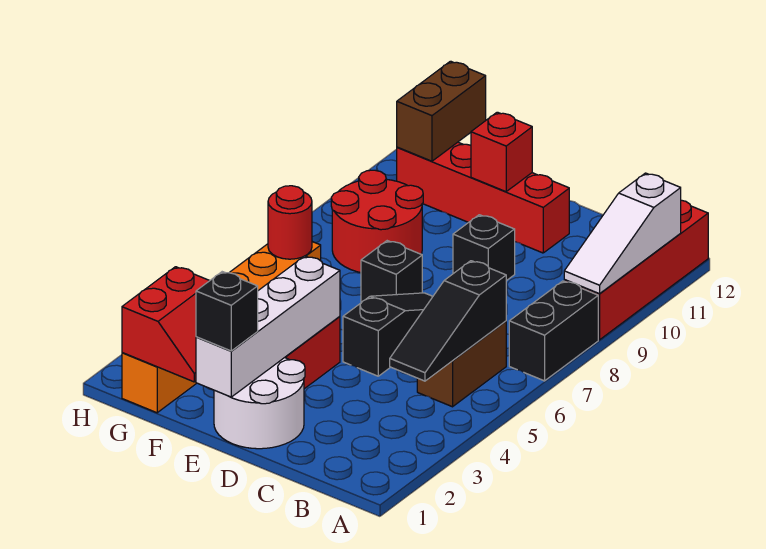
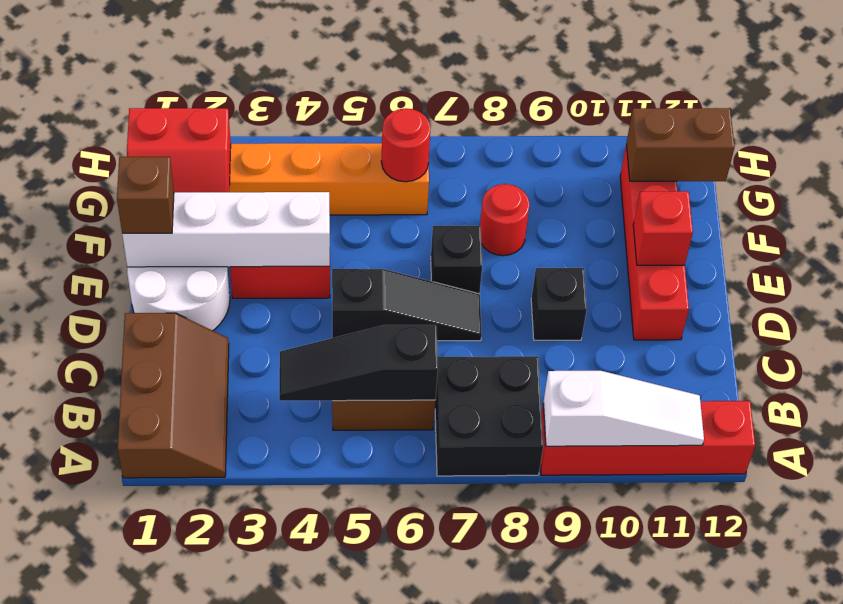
none -> brown 2x3 slope [118,313,229,478]
black 1x2 brick [509,281,598,381] -> black 2x2 brick [435,356,543,476]
white 1x3 slope [564,173,681,294] -> white 1x3 slope turned to [543,371,704,446]
black 1x1 brick [196,272,258,351] -> brown 1x1 brick [117,157,174,234]
red 2x2 round brick [331,170,423,273] -> red 1x1 round brick [480,184,530,256]

